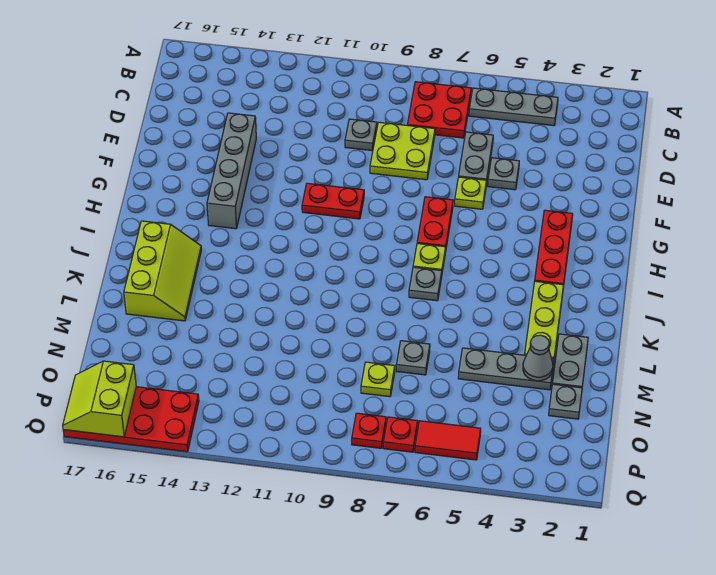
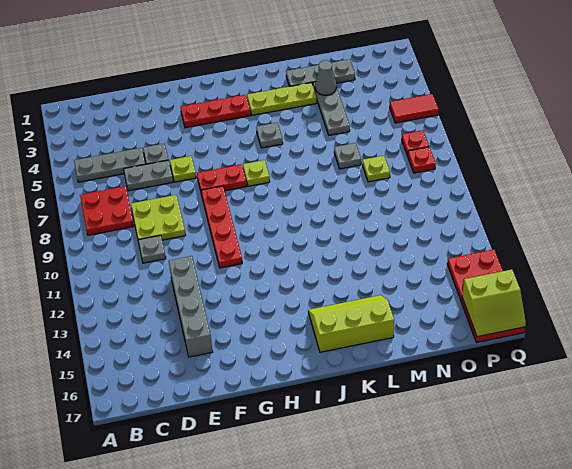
grey 1x3 plate [469,88,558,126] -> grey 1x3 plate turned to [74,148,145,182]
grey 1x4 brick [207,113,256,229] -> grey 1x4 brick turned to [169,256,213,357]
red 1x2 plate [302,183,364,219] -> red 1x4 plate [201,186,242,268]
grey 1x1 plate [409,267,442,301] -> grey 1x1 plate moved to [256,123,283,148]
red 1x2 tile [415,421,481,460] -> red 1x2 tile turned to [390,94,439,123]

